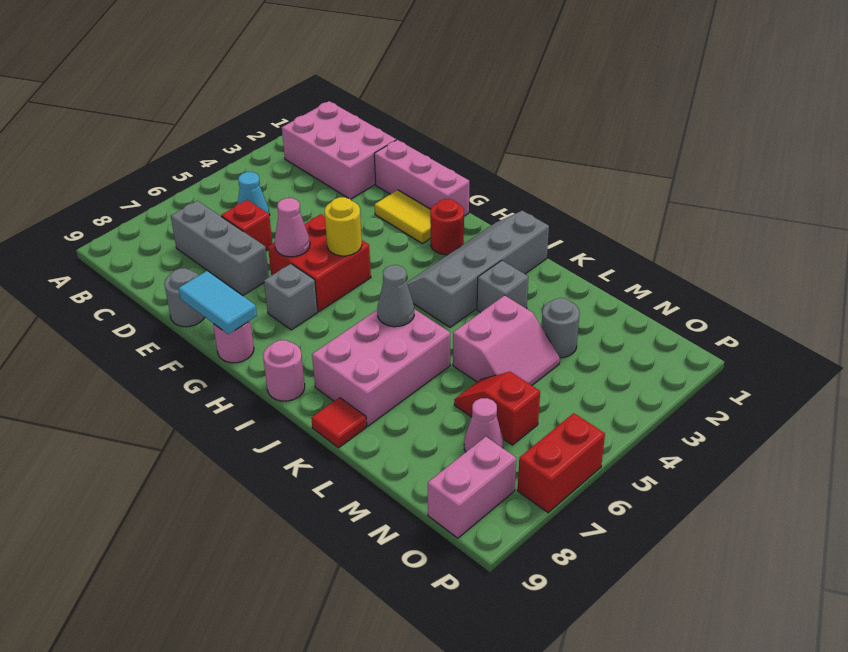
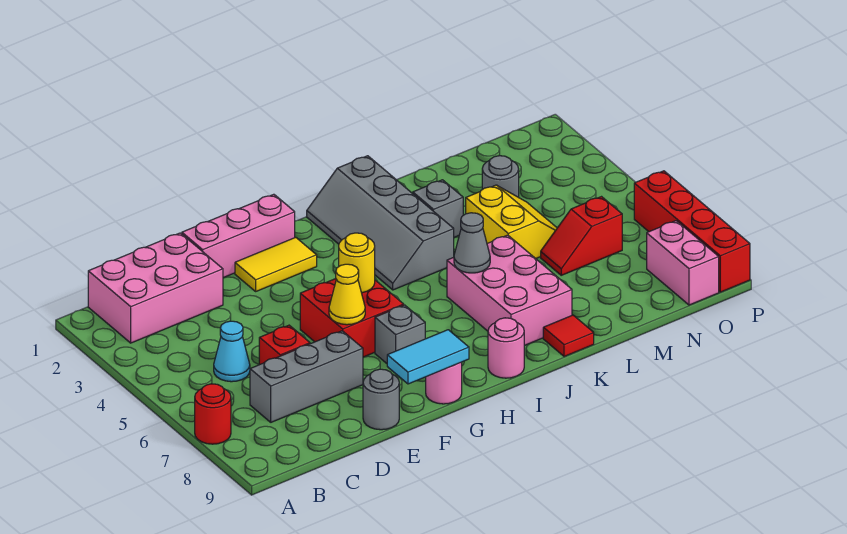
pink 1x1 cone [275,198,310,257] -> yellow 1x1 cone [329,264,365,325]
red 1x1 round brick [430,199,464,255] -> red 1x1 round brick moved to [195,384,231,444]
pink 2x2 slope [453,295,560,385] -> yellow 2x2 slope [466,185,557,259]
pink 1x1 cone [464,398,503,452] -> none
red 1x2 brick [518,413,605,513] -> red 1x4 brick [634,171,750,292]

